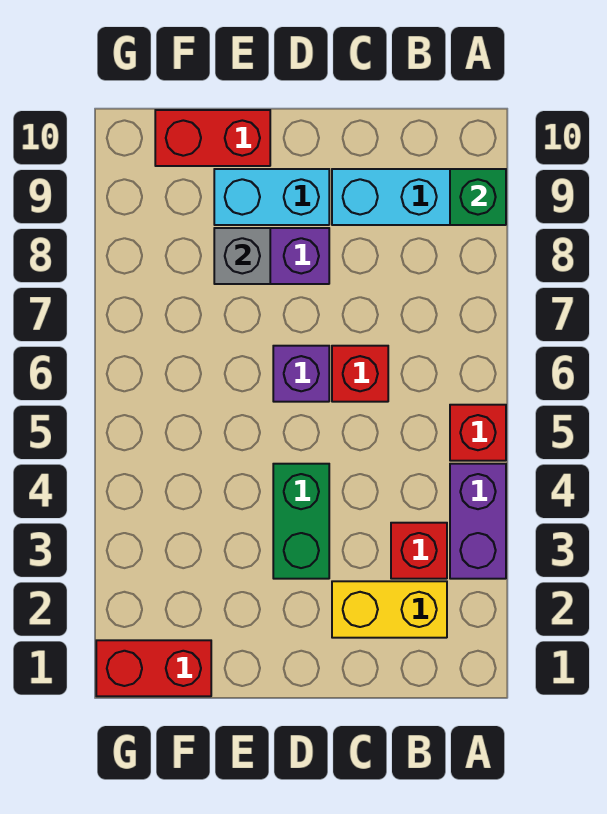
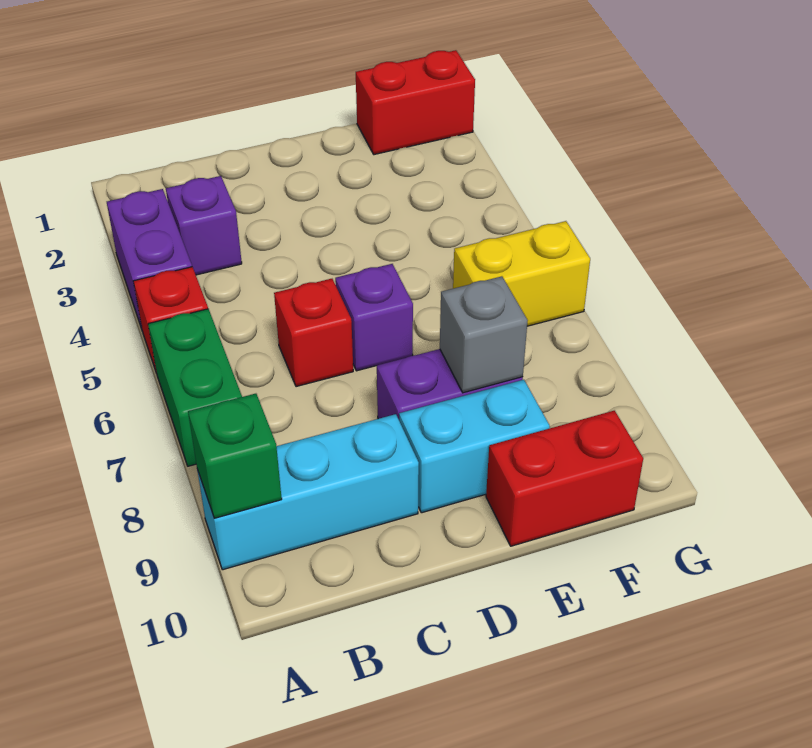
yellow 1x2 brick [332,581,447,638] -> yellow 1x2 brick moved to [453,221,590,326]
red 1x1 brick [391,523,447,579] -> purple 1x1 brick [166,176,242,275]
green 1x2 brick [273,464,329,579] -> green 1x2 brick moved to [148,309,242,466]

